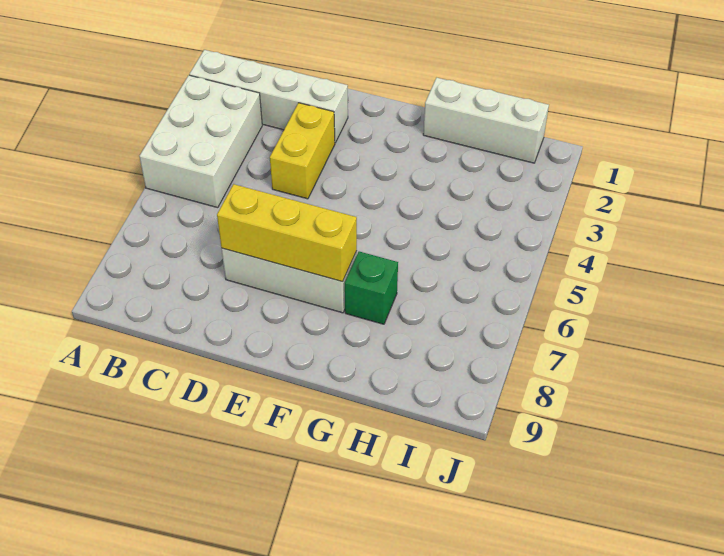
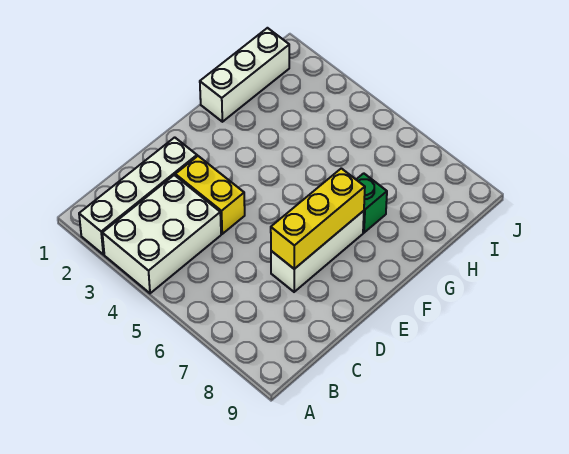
white 2x3 brick [139,75,262,208] -> white 2x3 brick turned to [102,175,221,293]

